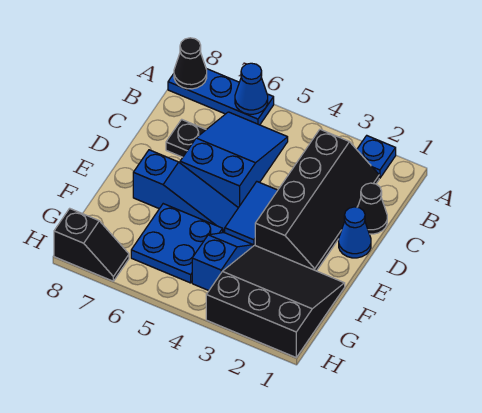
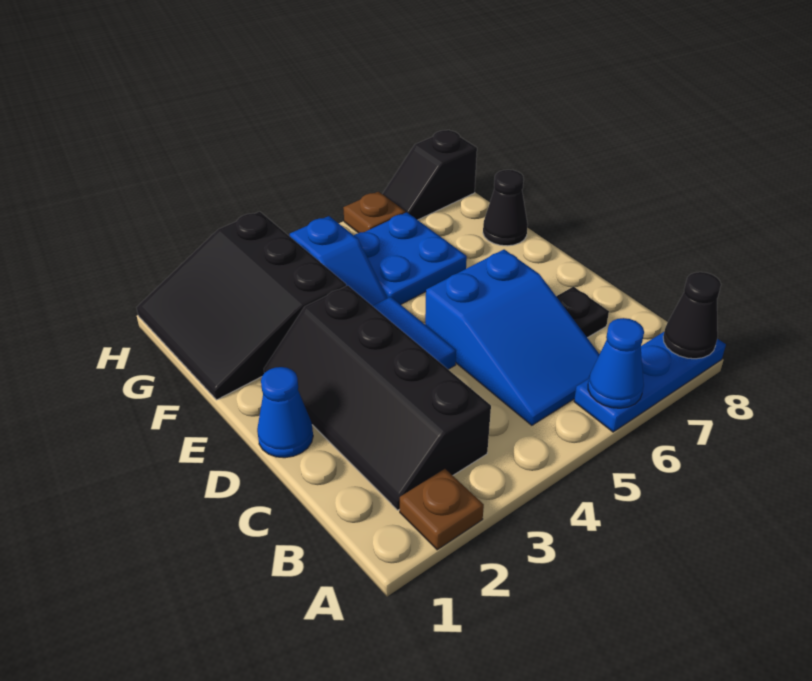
blue 1x1 plate [357,136,396,178] -> brown 1x1 plate [400,469,484,550]
black 1x1 cone [358,183,387,234] -> black 1x1 cone moved to [483,170,528,246]
blue 1x3 slope [133,150,238,233] -> none
black 3x3 slope [206,245,345,357] -> black 3x3 slope turned to [136,211,346,400]
none -> brown 1x1 plate [343,192,405,233]

